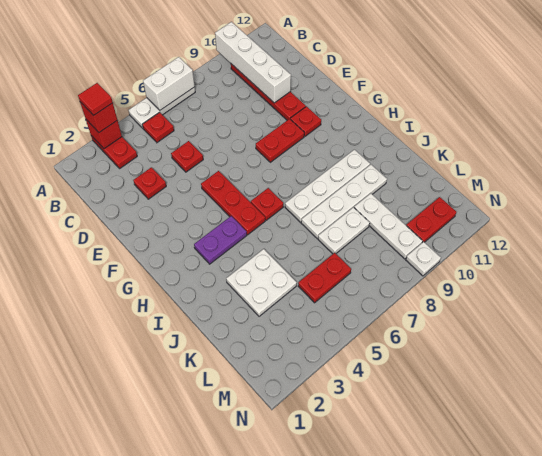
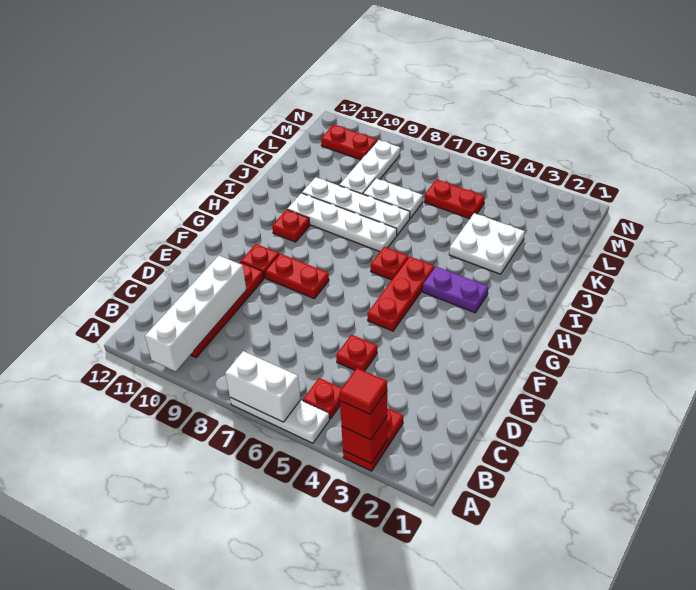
red 1x1 plate [133,167,166,199] -> red 1x1 plate moved to [272,210,310,242]
white 1x1 plate [406,242,441,276] -> none

